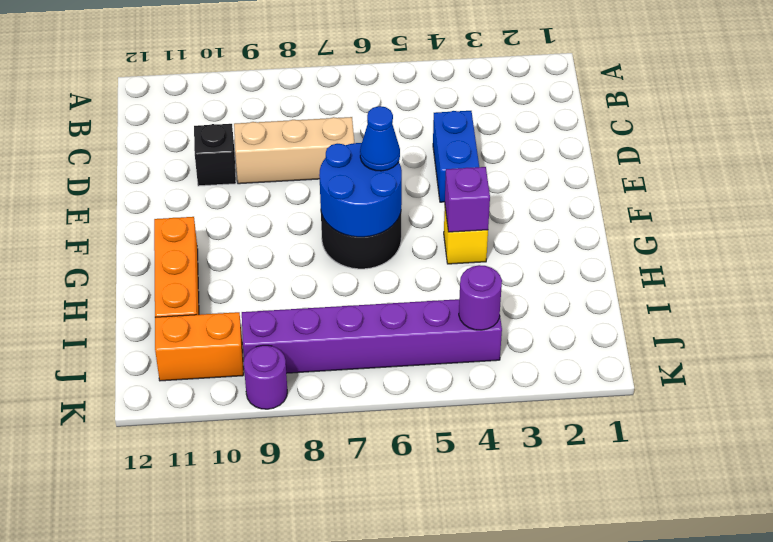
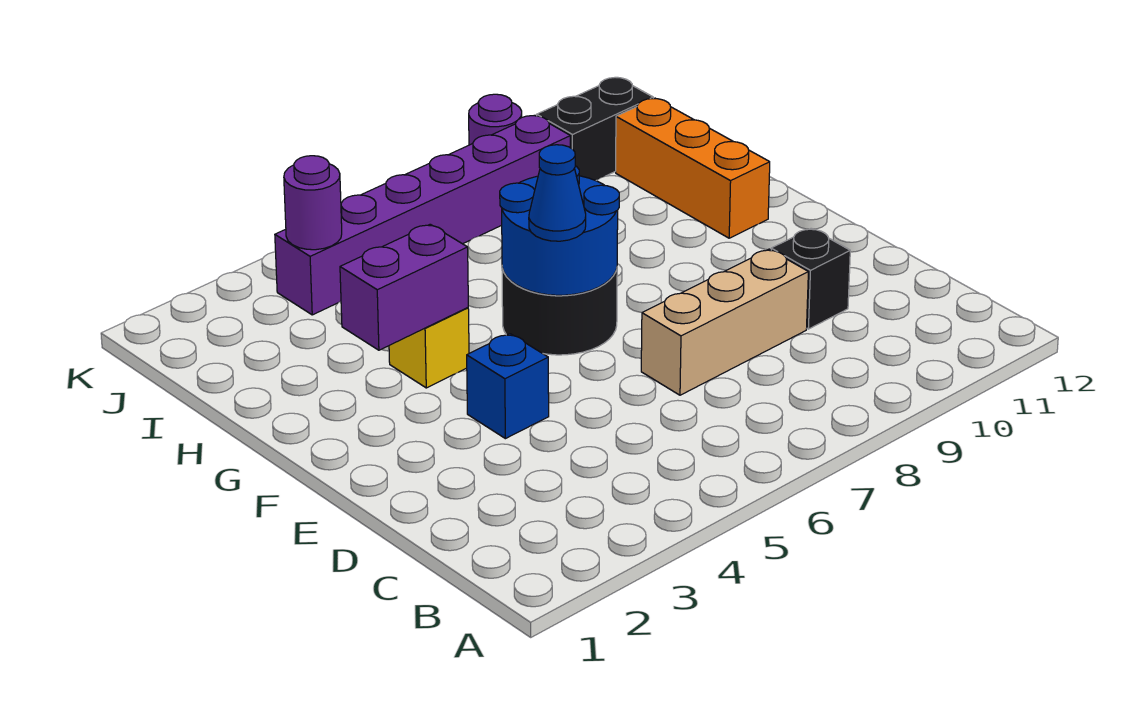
blue 1x2 brick [433,111,479,202] -> blue 1x1 brick [467,334,549,439]
purple 1x1 brick [445,167,490,232] -> purple 1x2 brick [340,224,468,350]
orange 1x2 brick [155,312,243,381] -> black 1x2 brick [537,77,653,181]

